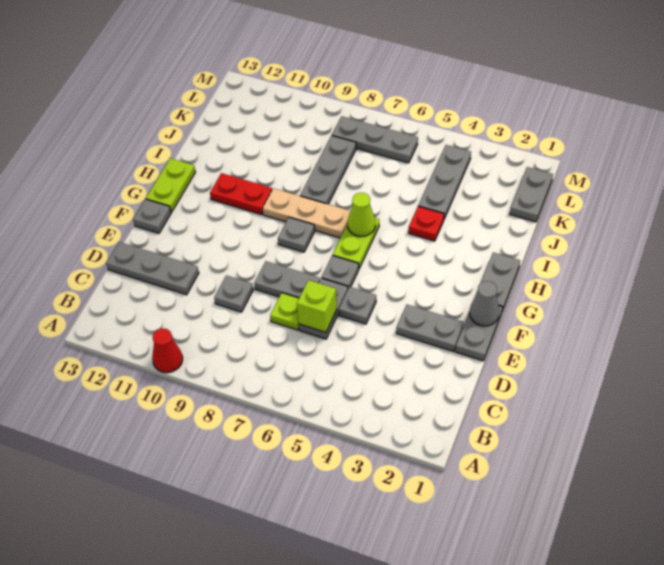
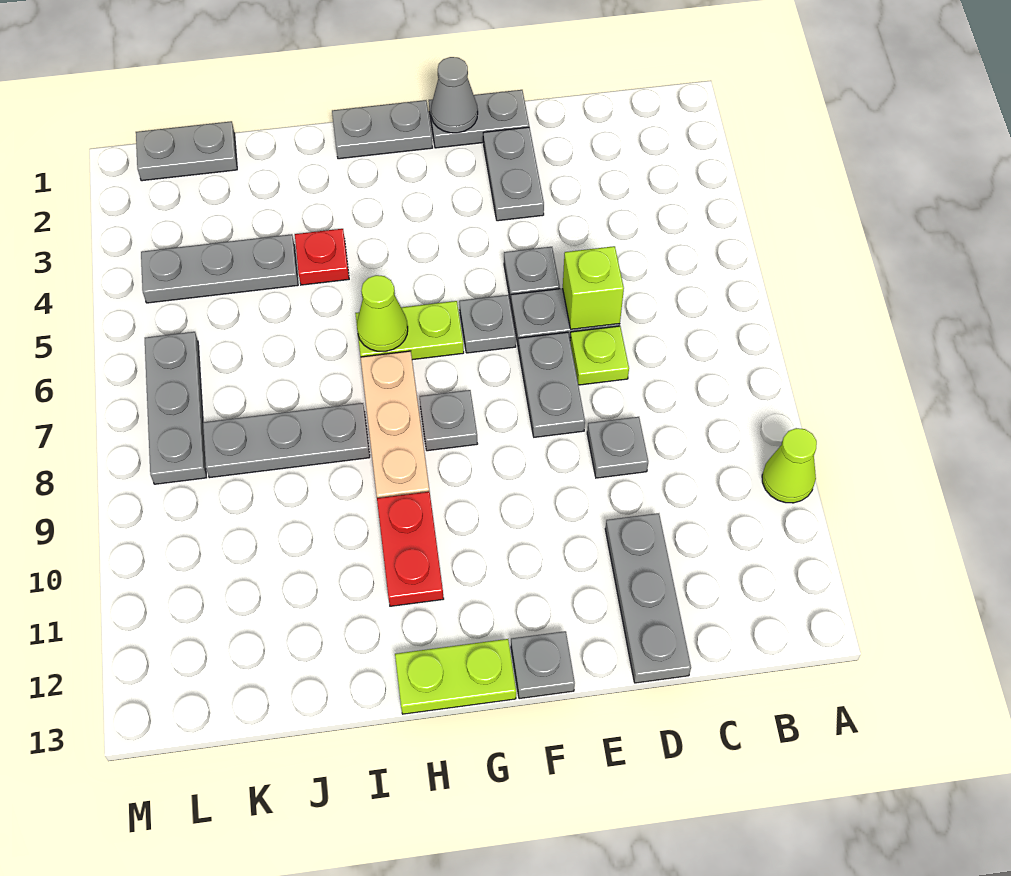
red 1x1 cone [152,328,183,373] -> lime 1x1 cone [762,428,817,503]

